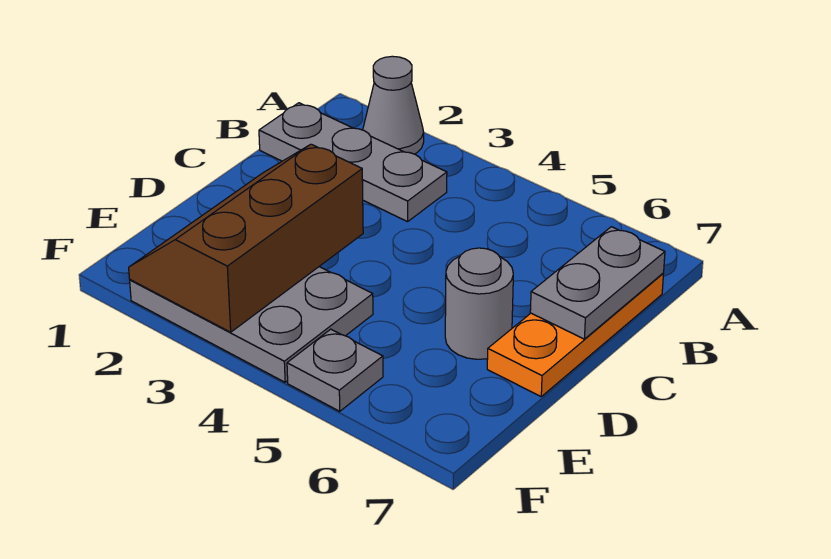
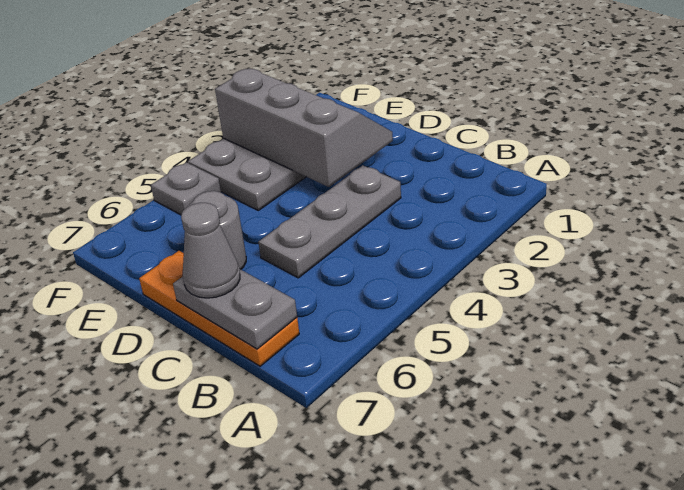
grey 1x1 cone [363,56,424,154] -> grey 1x1 cone moved to [181,203,240,298]
grey 1x3 plate [259,103,447,222] -> grey 1x3 plate moved to [258,165,401,278]
brown 2x3 slope [129,144,363,332] -> grey 2x3 slope [215,69,393,187]

